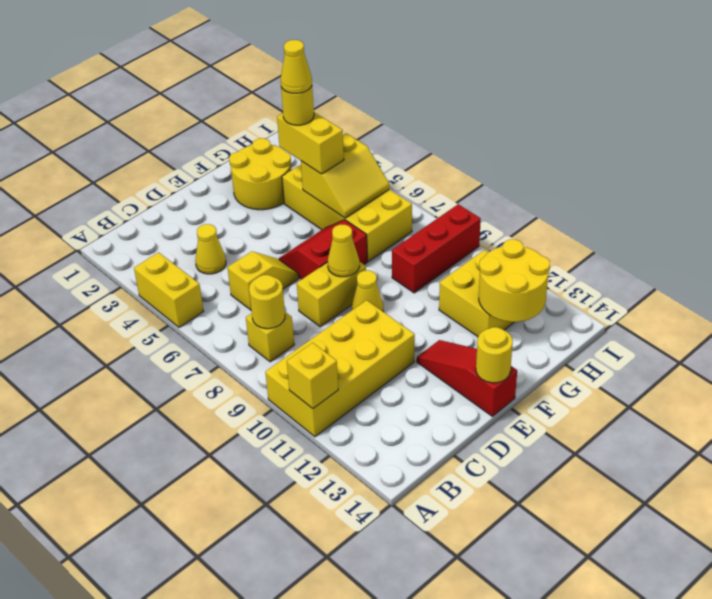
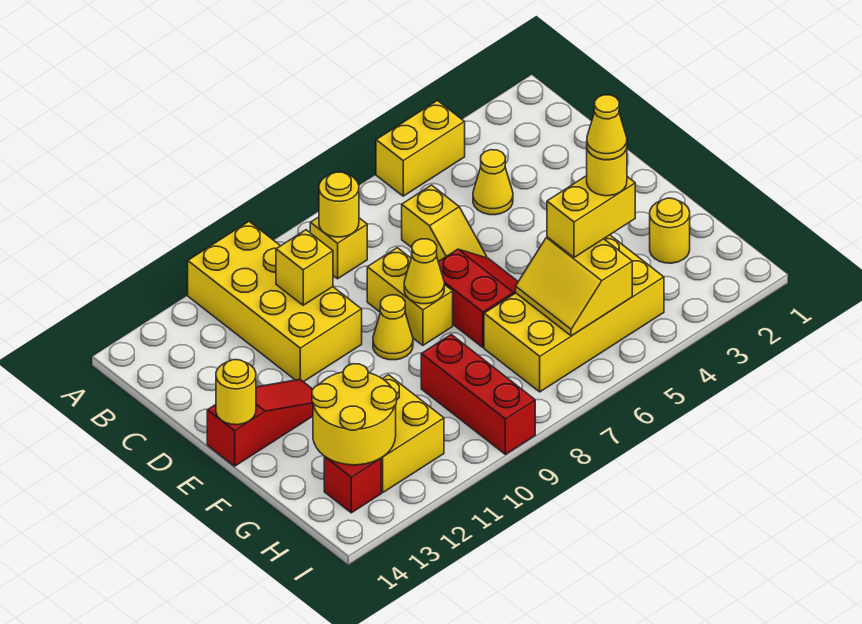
yellow 1x1 brick [287,343,338,409] -> yellow 1x1 brick moved to [276,230,333,305]
yellow 2x2 round brick [229,138,291,210] -> yellow 1x1 round brick [650,198,690,263]
none -> red 1x1 brick [324,456,381,513]

